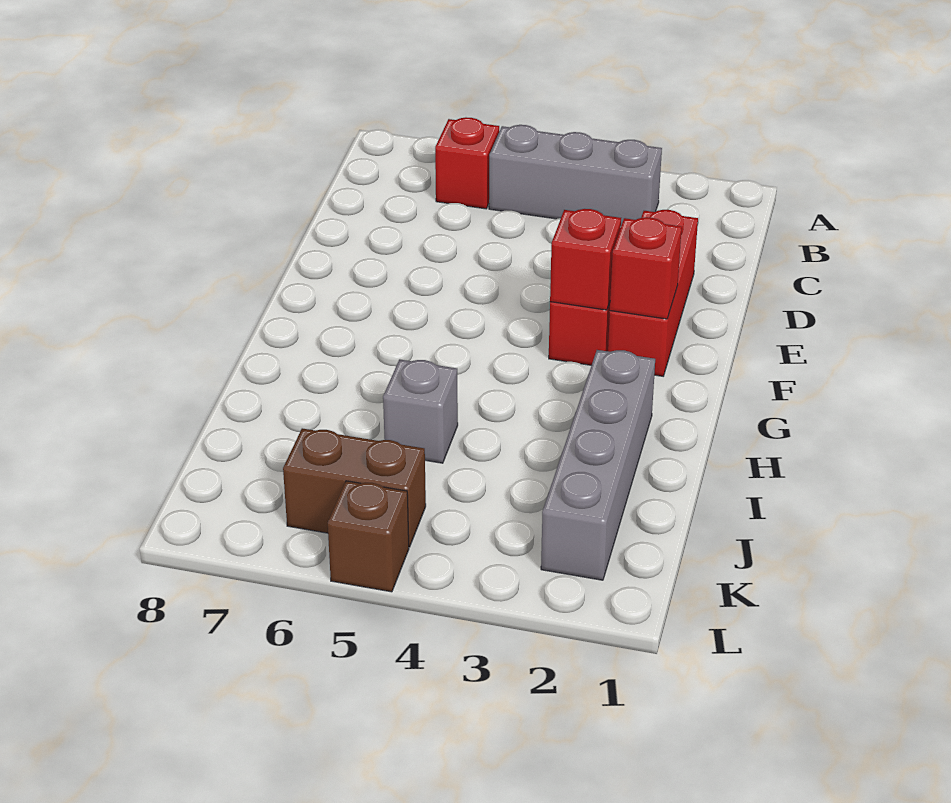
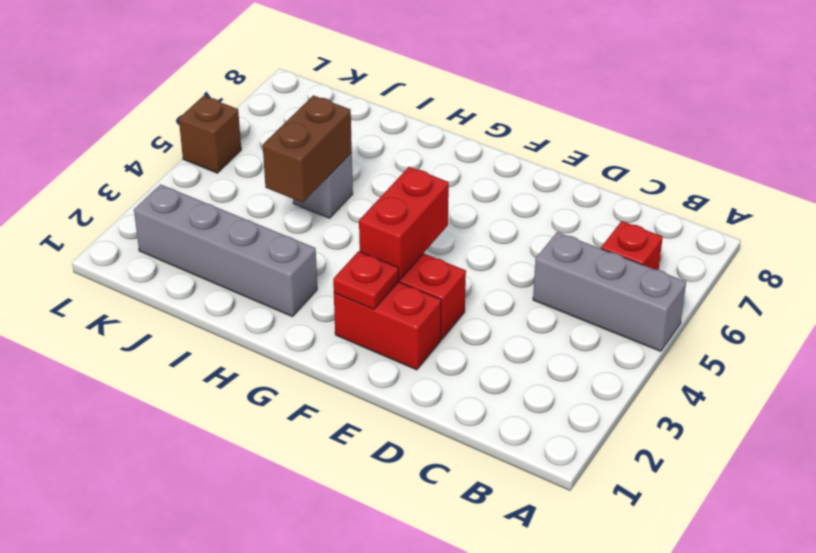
grey 1x3 brick [489,125,662,226] -> grey 1x3 brick turned to [533,232,686,351]
red 1x3 brick [608,210,698,376] -> red 1x2 brick [334,282,441,370]
red 1x1 brick [610,217,682,319] -> red 1x1 plate [333,251,399,310]
red 1x1 brick [550,209,621,310] -> red 1x2 brick [359,167,449,280]
brown 1x2 brick [283,428,426,547] -> brown 1x2 brick moved to [263,95,352,202]

